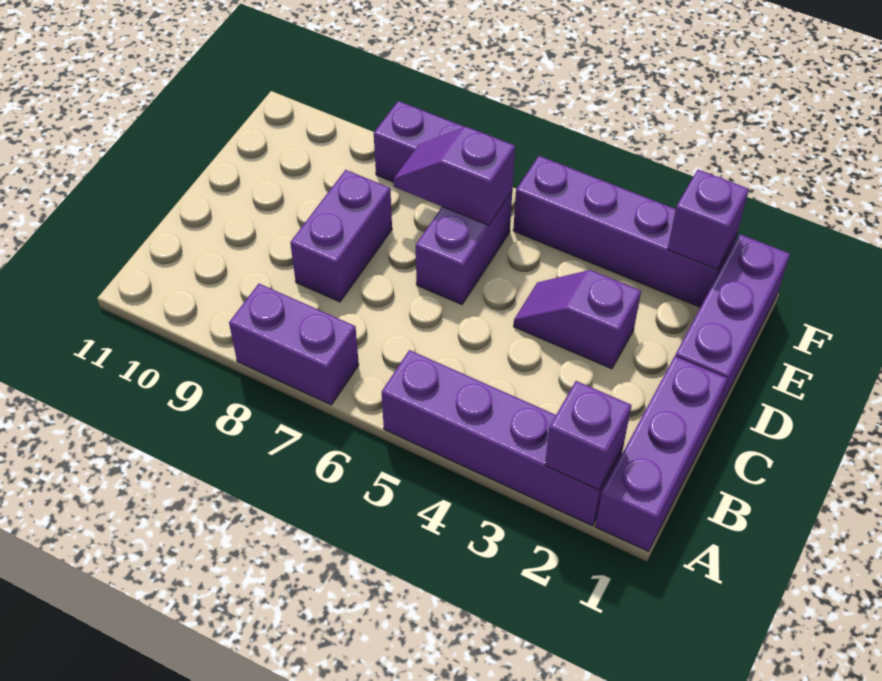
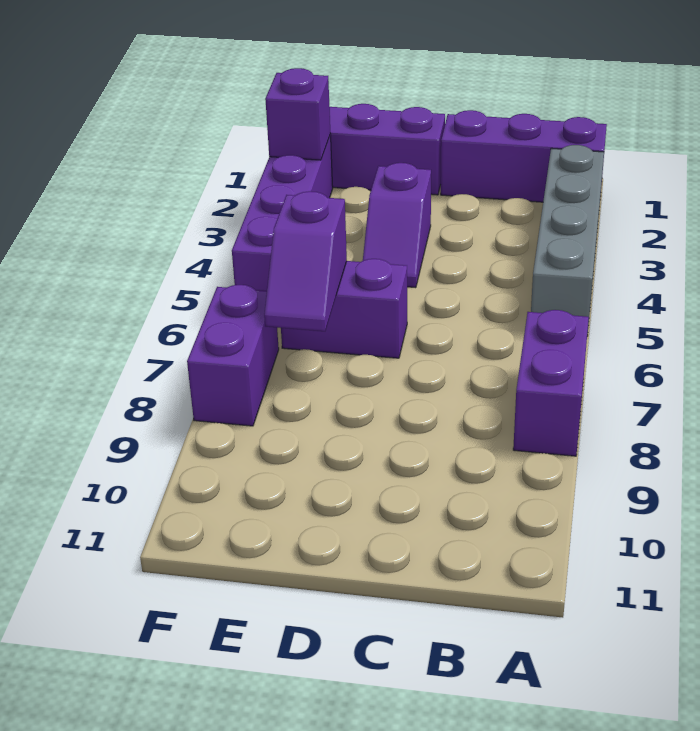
purple 1x4 brick [382,350,623,526] -> grey 1x4 brick [531,145,604,336]
purple 1x1 brick [545,381,632,490] -> none
purple 1x2 brick [290,170,392,302] -> none

